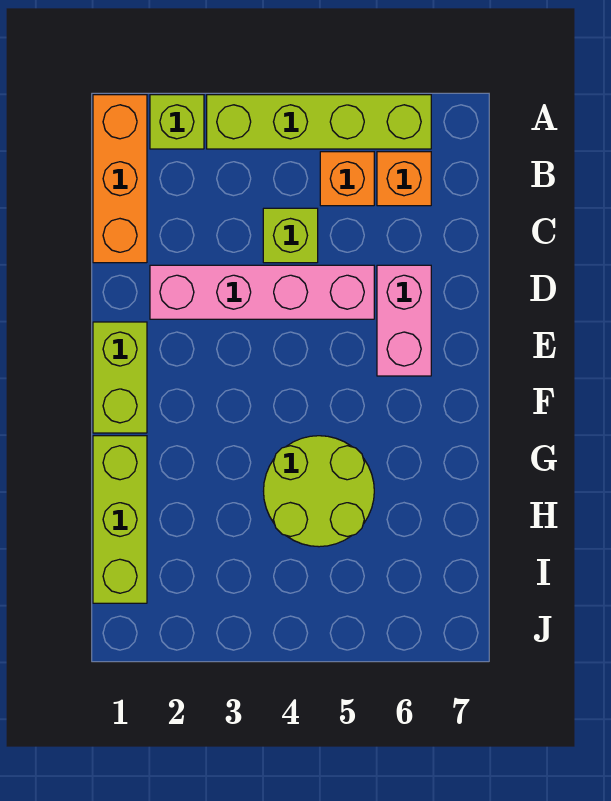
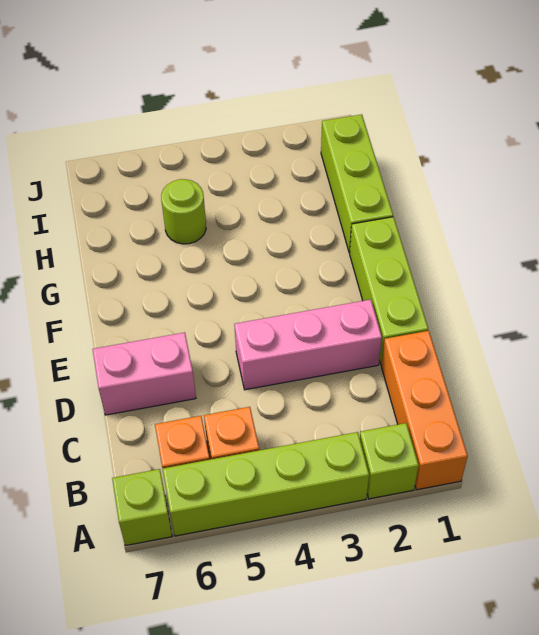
lime 1x1 brick [263,208,318,263] -> lime 1x1 brick moved to [112,469,172,546]
pink 1x4 brick [150,265,374,319] -> pink 1x3 brick [234,300,382,390]
pink 1x2 brick [377,265,431,376] -> pink 1x2 brick turned to [93,332,196,415]
lime 1x2 brick [93,322,147,433] -> lime 1x3 brick [350,217,428,365]
lime 2x2 round brick [264,436,374,547] -> lime 1x1 round brick [161,179,206,244]

